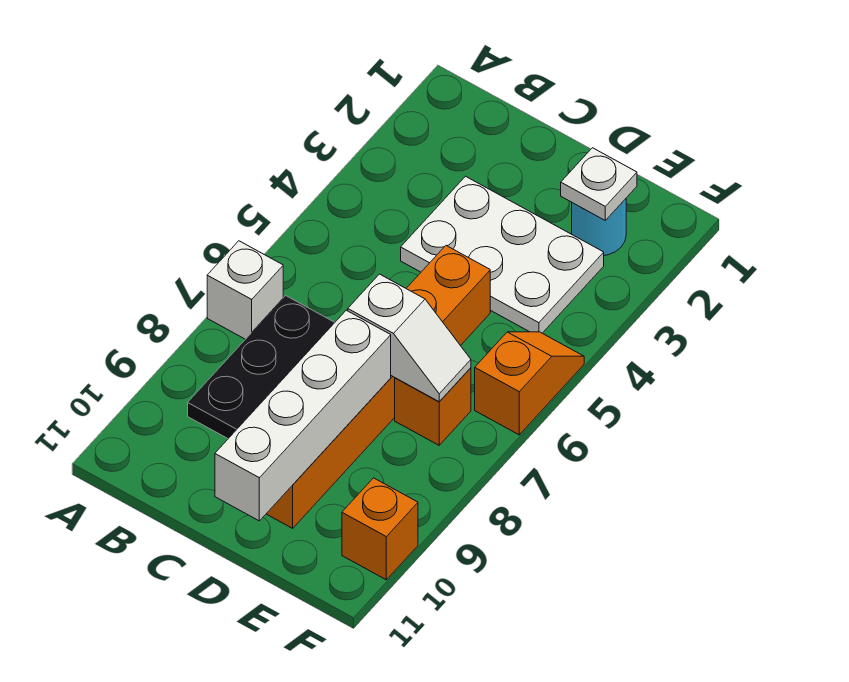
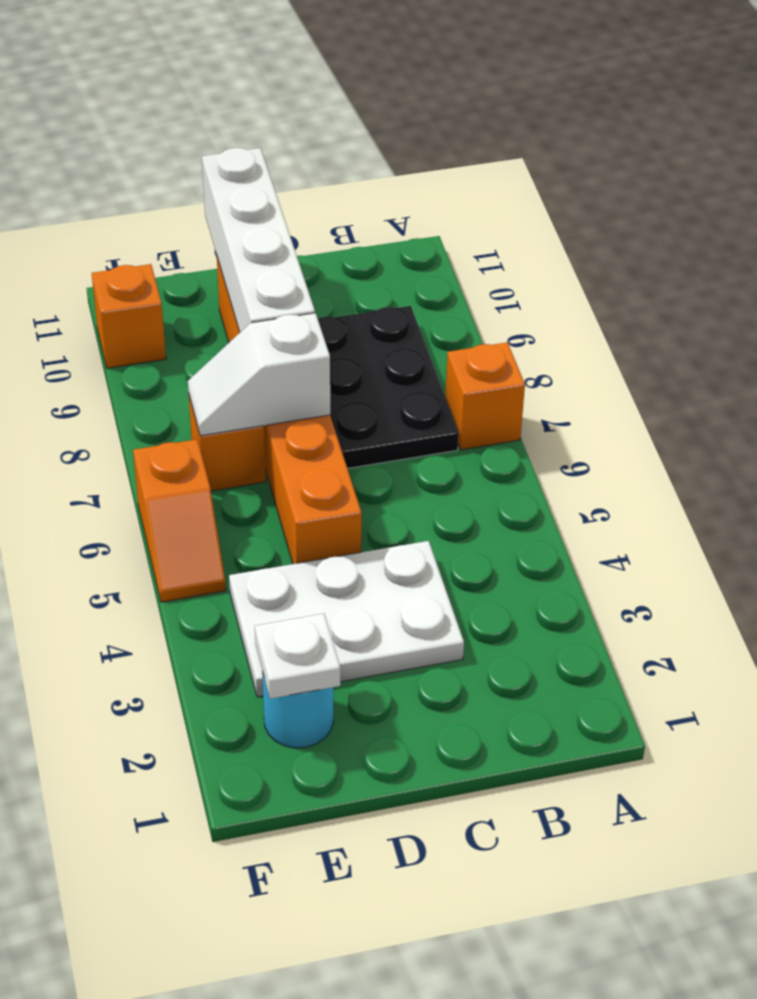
white 1x1 brick [207,241,283,339] -> orange 1x1 brick [445,342,525,450]

